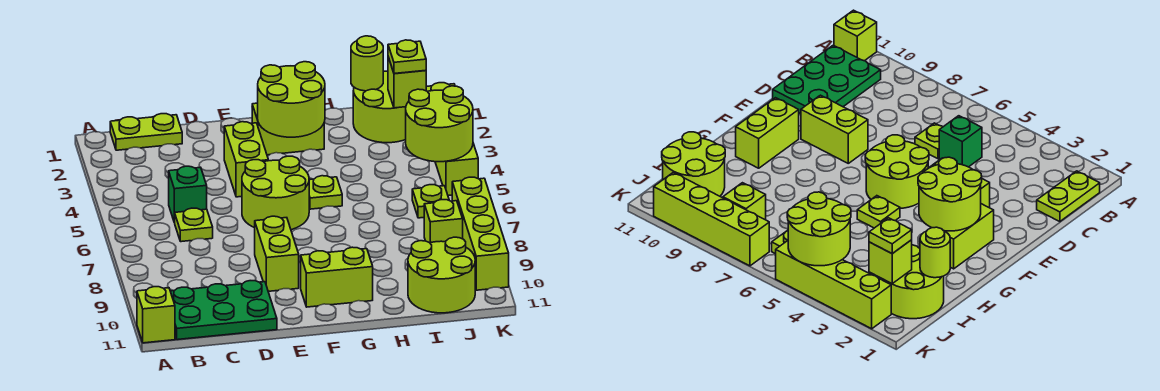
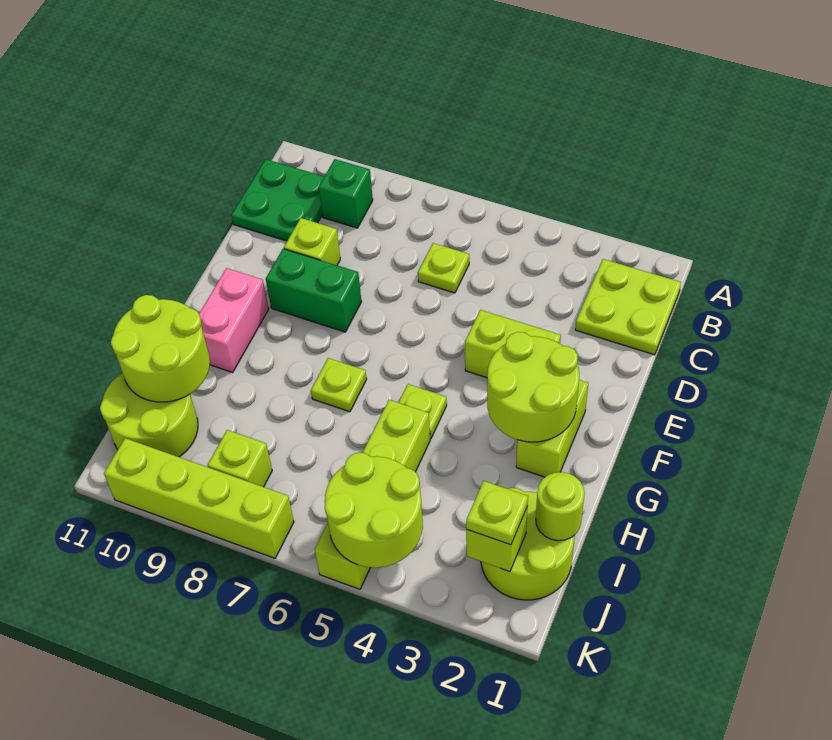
lime 1x1 brick [137,287,175,343] -> lime 1x1 brick moved to [284,218,340,265]
lime 1x2 plate [110,114,182,150] -> lime 2x2 plate [575,259,681,355]
green 2x3 plate [170,281,277,340] -> green 2x2 plate [232,159,324,241]
green 1x1 brick [169,166,207,222] -> green 1x1 brick moved to [319,159,373,228]
lime 2x2 round brick [242,156,309,230] -> lime 2x2 round brick moved to [111,295,210,402]
lime 1x2 brick [255,216,299,291] -> green 1x2 brick [266,249,362,332]
lime 1x2 brick [301,247,373,307] -> pink 1x2 brick [199,268,269,372]
lime 1x1 plate [412,185,449,218] -> lime 1x1 plate moved to [311,358,367,412]
lime 1x4 brick [426,83,478,196] -> lime 1x4 brick turned to [315,400,430,589]

